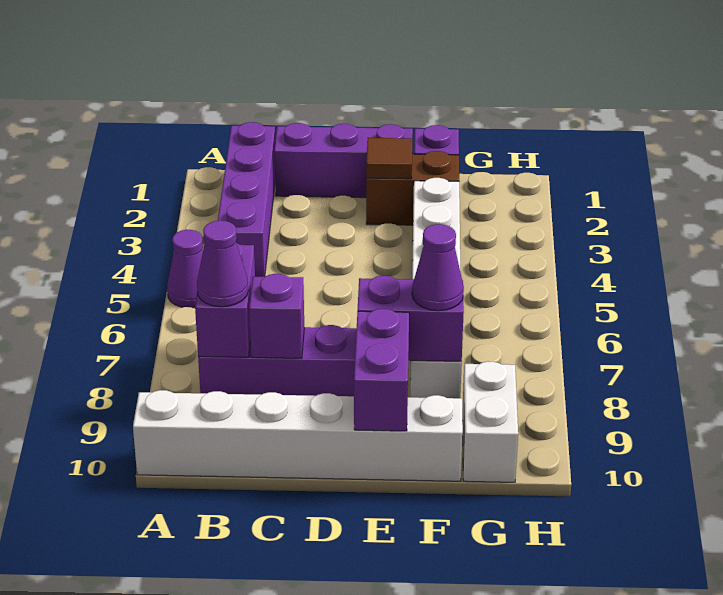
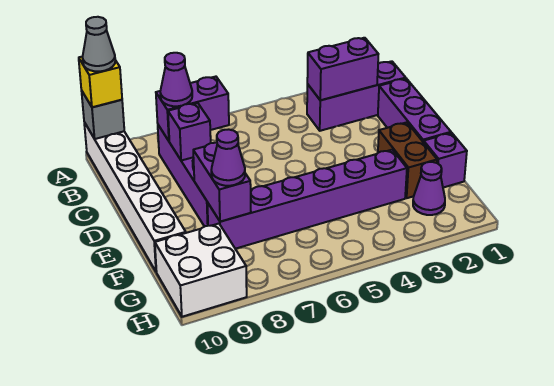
purple 1x1 cone [167,230,203,308] -> purple 1x1 cone moved to [413,162,445,215]
none -> grey 1x1 brick [81,90,124,139]
none -> yellow 1x1 brick [79,56,122,107]
none -> grey 1x1 cone [82,17,115,72]
purple 1x4 brick [218,122,275,277] -> purple 1x3 brick [307,61,406,131]
brown 1x1 tile [366,138,412,179] -> none
purple 1x2 brick [354,309,409,431] -> purple 1x2 brick moved to [307,38,378,100]
white 1x6 brick [410,178,462,398] -> purple 1x6 brick [207,150,407,249]
white 1x2 brick [462,361,518,482] -> white 2x2 brick [155,224,247,317]

